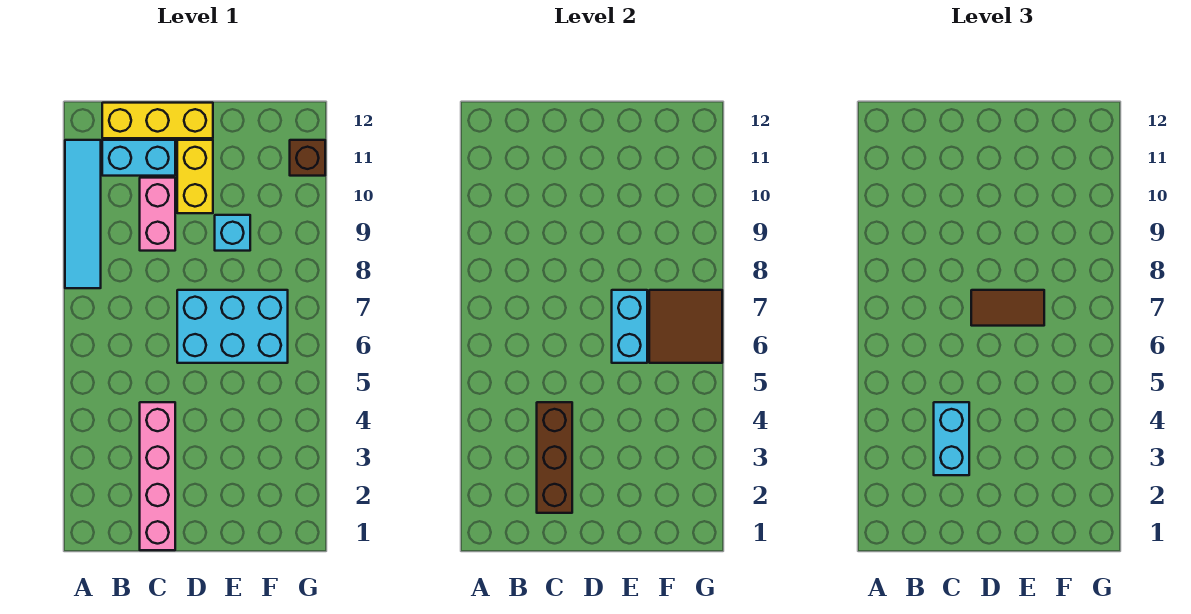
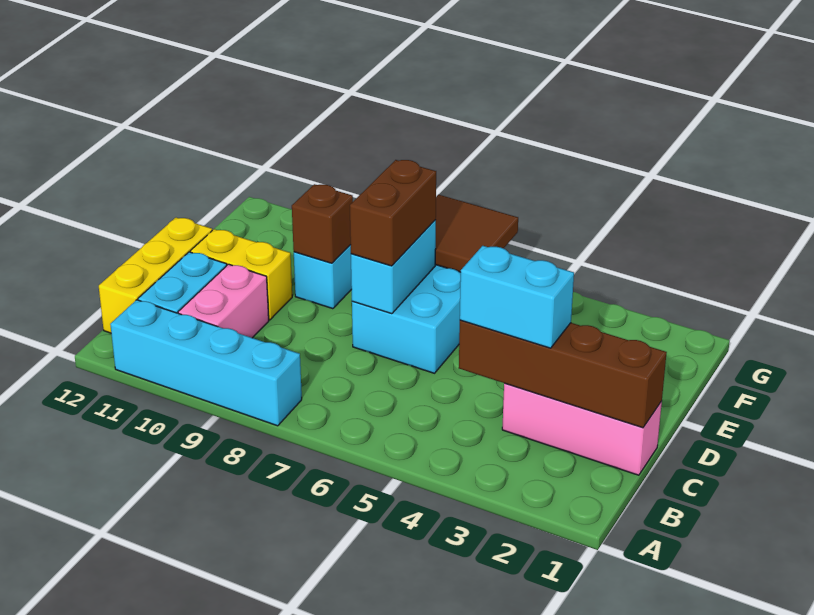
cyan 1x4 tile [65,140,101,288] -> cyan 1x4 brick [110,300,302,426]
pink 1x4 brick [140,402,175,550] -> pink 1x3 brick [502,383,662,475]
brown 1x3 brick [537,402,572,513] -> brown 1x4 brick [459,320,667,428]
pink 1x2 brick [140,178,175,251] -> pink 1x2 brick turned to [178,264,269,338]
brown 1x2 tile [971,290,1044,326] -> brown 1x2 brick [350,160,436,266]
cyan 1x2 brick [612,290,647,363] -> cyan 1x2 brick turned to [351,220,436,314]
brown 1x1 brick [290,140,325,176] -> brown 1x1 brick moved to [292,184,353,263]

